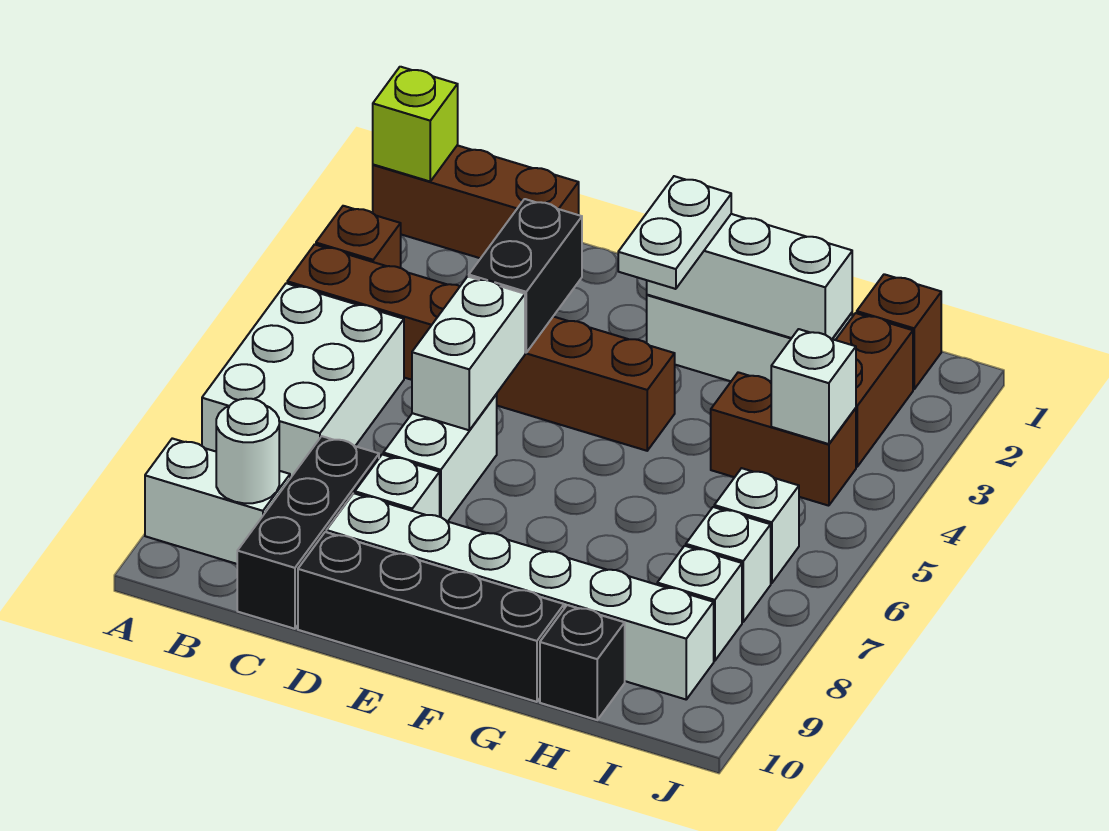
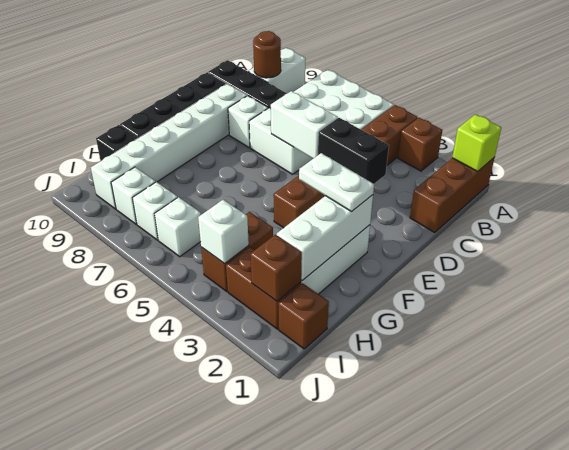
white 1x1 round brick [216,399,279,503] -> brown 1x1 round brick [253,31,281,78]
none -> brown 1x1 brick [250,235,302,301]

